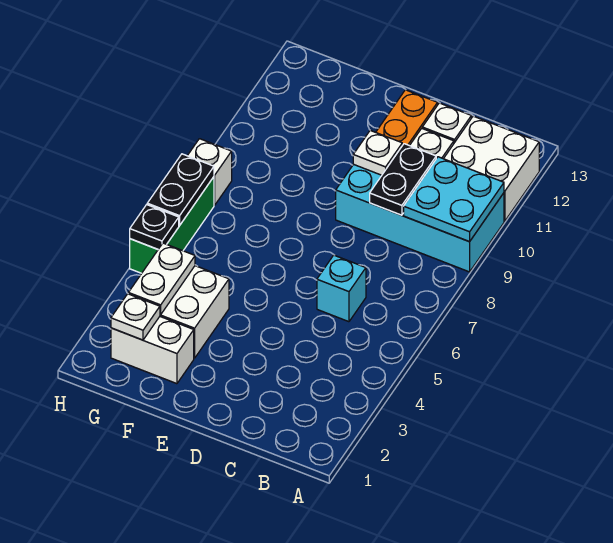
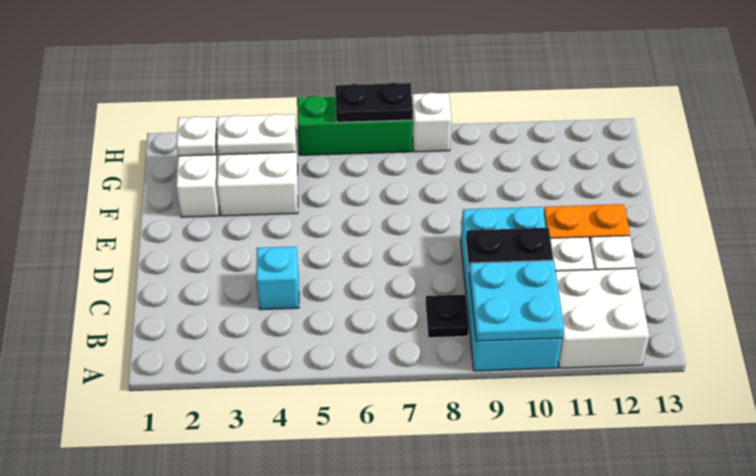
cyan 1x1 brick [317,255,366,322] -> cyan 1x1 brick moved to [256,246,299,310]
white 1x1 plate [353,130,402,175] -> none
black 1x1 plate [130,205,179,249] -> black 1x1 plate moved to [426,295,469,338]

